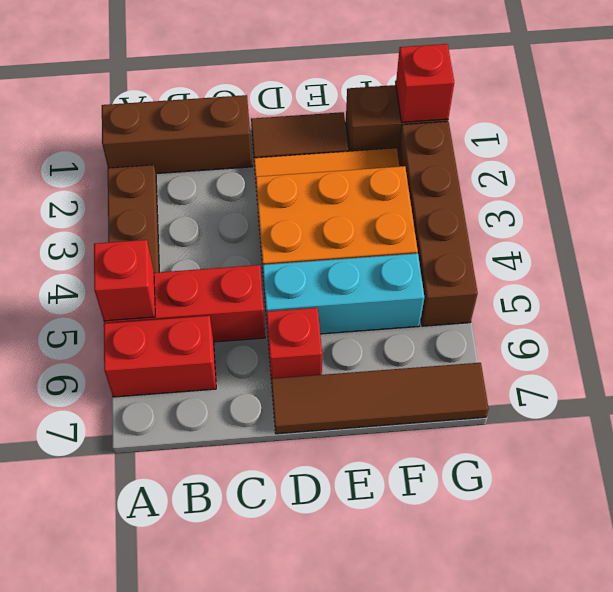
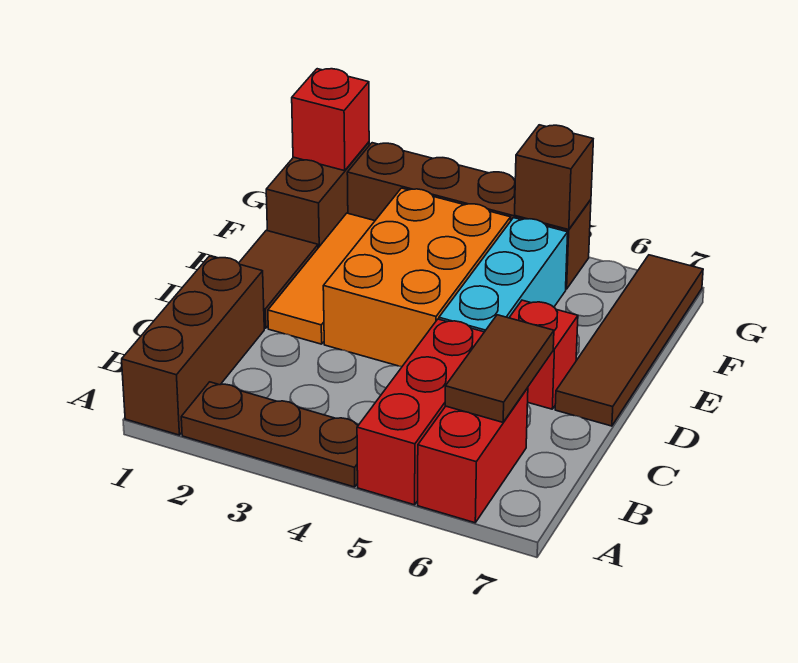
red 1x1 brick [94,240,155,321] -> none
none -> brown 1x2 tile [445,315,554,422]
none -> brown 1x1 brick [515,125,593,230]

